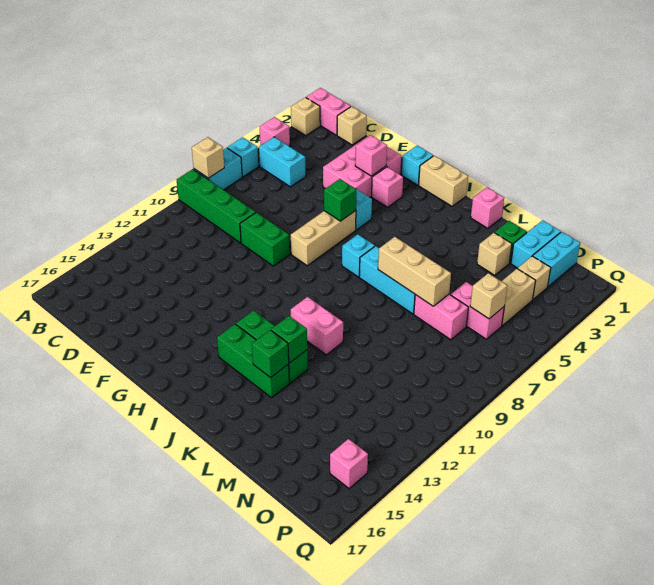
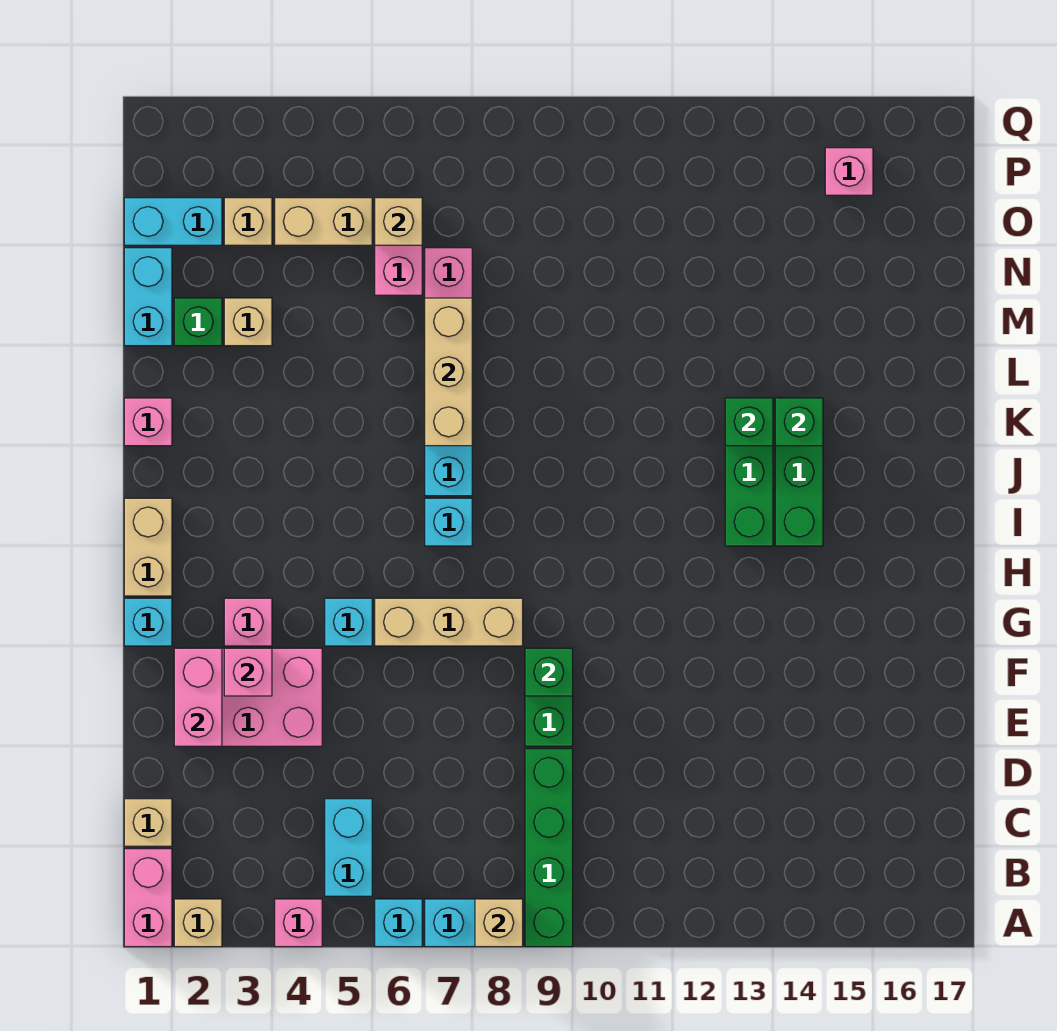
green 1x1 brick [324,179,356,221] -> green 1x1 brick moved to [525,648,573,696]
pink 1x2 brick [291,297,343,355] -> pink 1x2 brick moved to [174,648,222,746]
cyan 1x2 brick [511,220,561,268] -> cyan 1x2 brick turned to [124,248,172,346]

